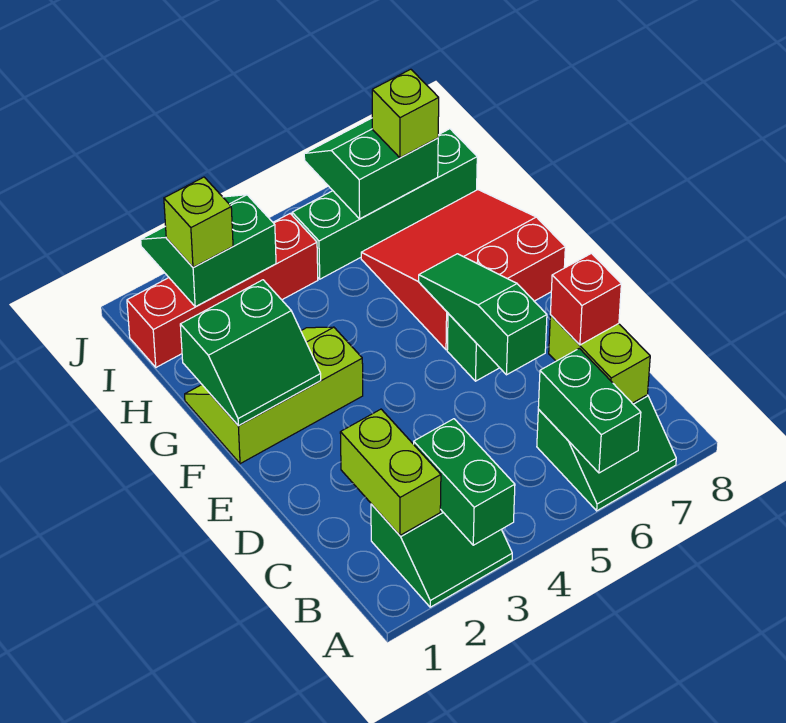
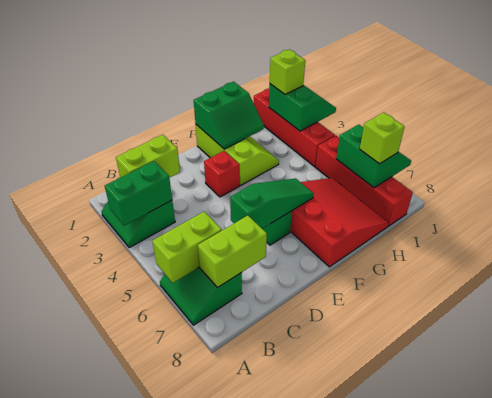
green 1x2 brick [538,348,641,473] -> lime 1x2 brick [152,212,222,283]
red 1x1 brick [550,253,621,345] -> red 1x1 brick moved to [204,151,240,197]
green 2x2 slope [180,280,321,426] -> green 2x2 slope turned to [194,82,264,149]
green 1x4 brick [292,129,477,279] -> red 1x4 brick [316,136,413,226]

